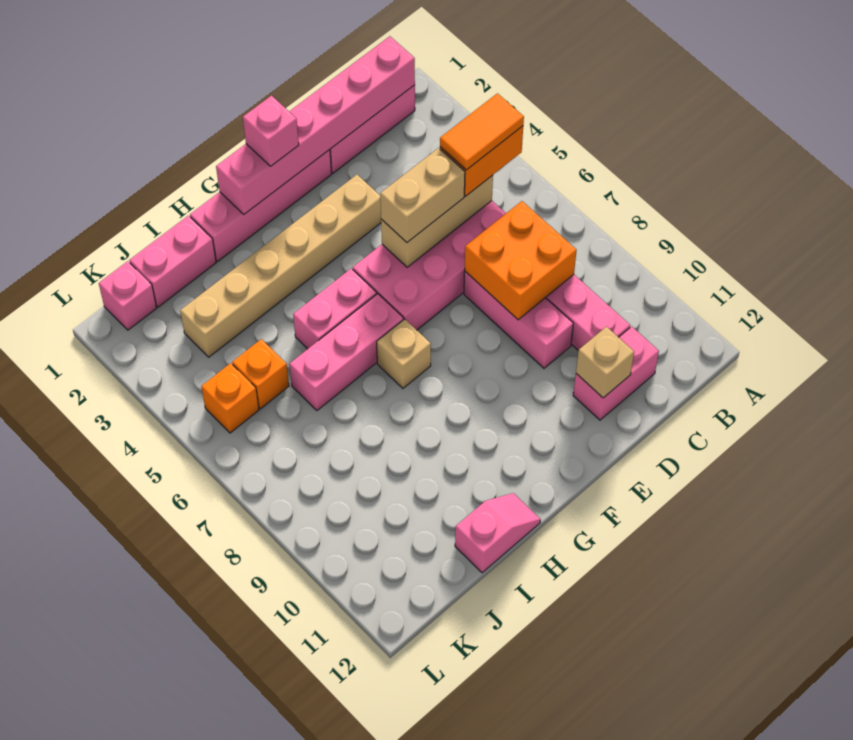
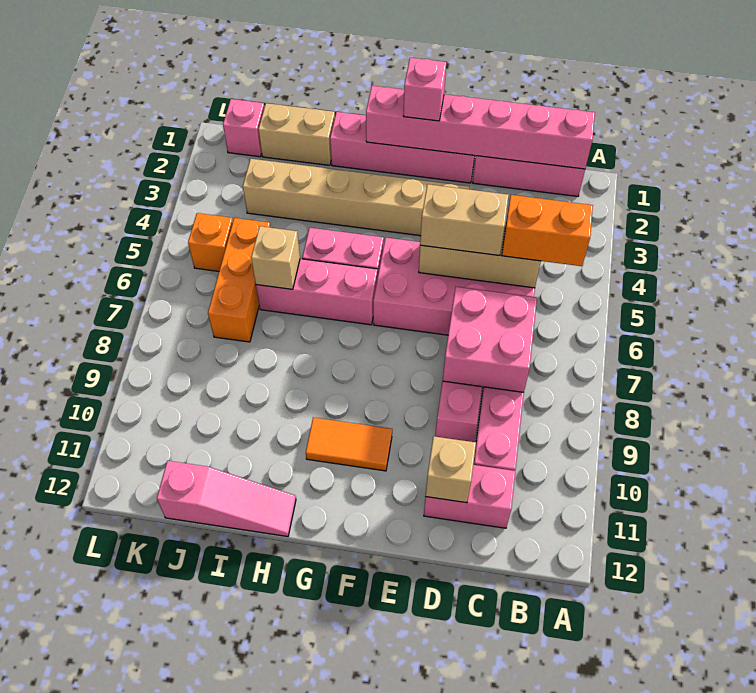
orange 1x2 tile [440,93,524,170] -> orange 1x2 tile moved to [306,417,392,471]
orange 2x2 brick [465,201,577,320] -> pink 2x2 brick [443,287,537,392]
tan 1x1 brick [377,319,431,388] -> tan 1x1 brick moved to [251,226,300,289]
pink 1x2 slope [455,493,541,573] -> pink 1x3 slope [157,461,296,537]
pink 1x2 brick [129,216,216,307] -> tan 1x2 brick [258,103,335,165]
orange 1x1 brick [232,339,289,409] -> orange 1x3 brick [208,218,270,342]

